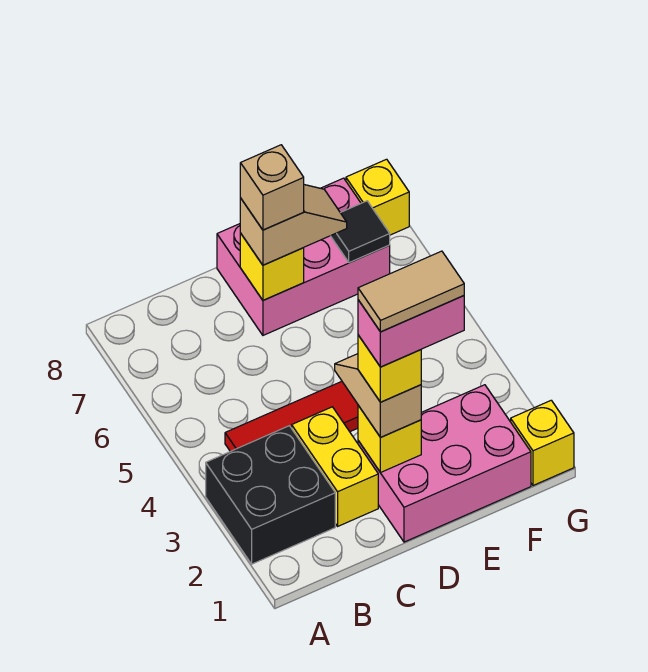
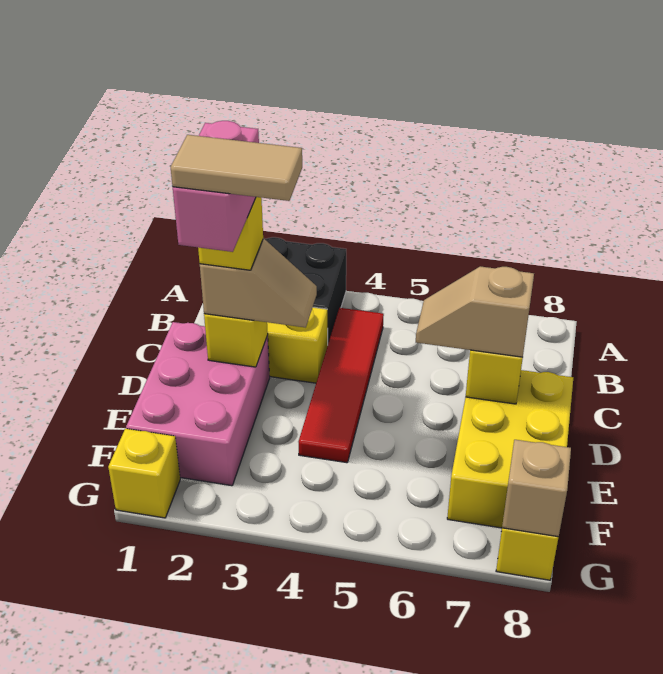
tan 1x2 tile [358,251,464,332] -> tan 1x2 tile turned to [171,135,302,201]
pink 2x3 brick [217,178,390,335] -> yellow 2x3 brick [447,370,573,528]
tan 1x2 slope [240,185,347,265] -> tan 1x2 slope turned to [416,266,534,357]
tan 1x1 brick [240,145,304,230] -> tan 1x1 brick moved to [502,440,571,537]
black 1x1 tile [331,201,390,263] -> none

